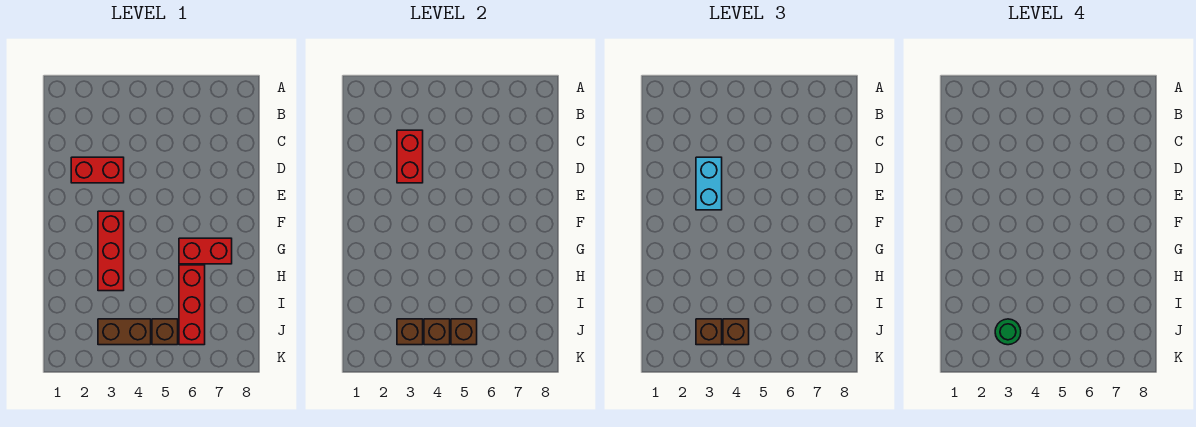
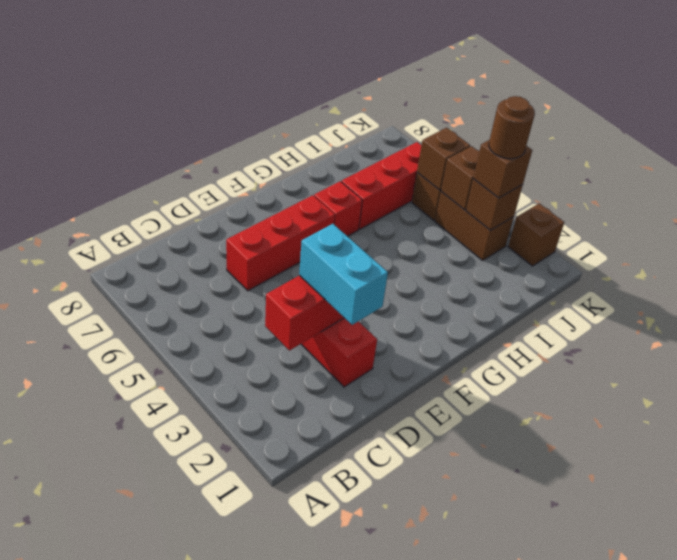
cyan 1x2 brick [696,157,722,210] -> cyan 1x2 brick turned to [299,224,388,325]
red 1x3 brick [98,211,124,291] -> red 1x3 brick moved to [226,195,335,291]
red 1x2 brick [179,238,232,264] -> red 1x1 brick [314,181,362,236]
green 1x1 round brick [995,319,1021,345] -> brown 1x1 round brick [489,96,535,159]
brown 1x1 brick [723,319,749,345] -> brown 1x1 brick moved to [508,203,564,266]

